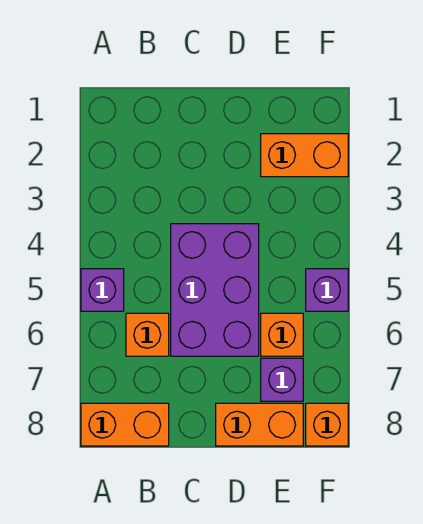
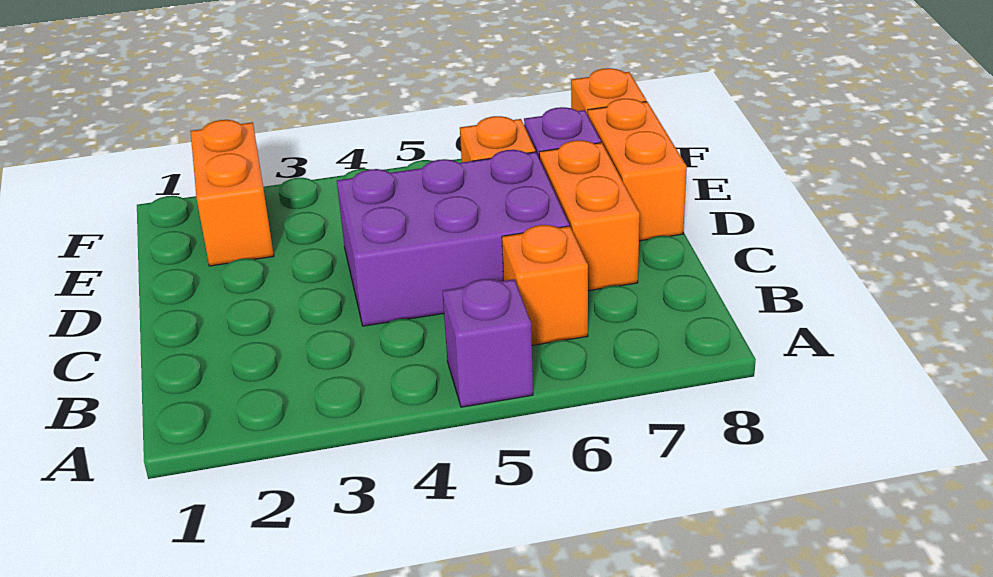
orange 1x2 brick [81,403,169,446] -> orange 1x2 brick moved to [539,140,640,291]
purple 1x1 brick [306,269,348,311] -> none

